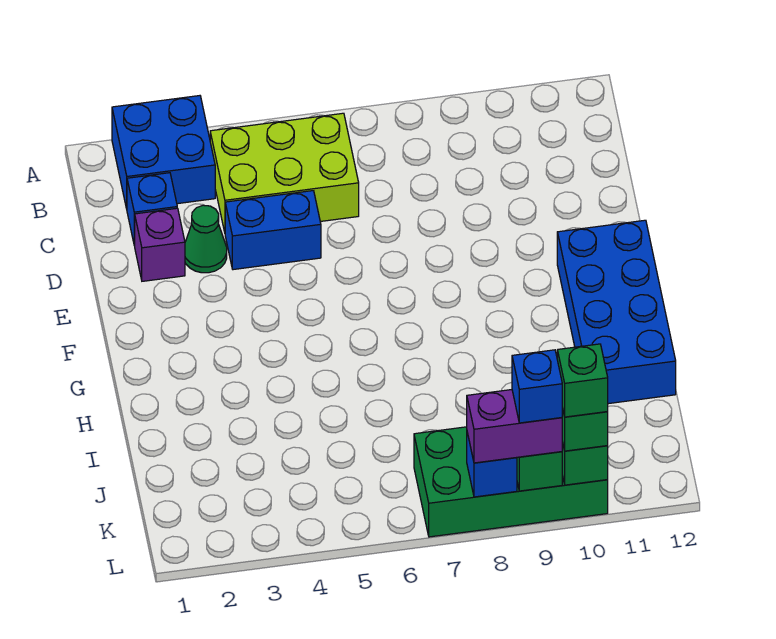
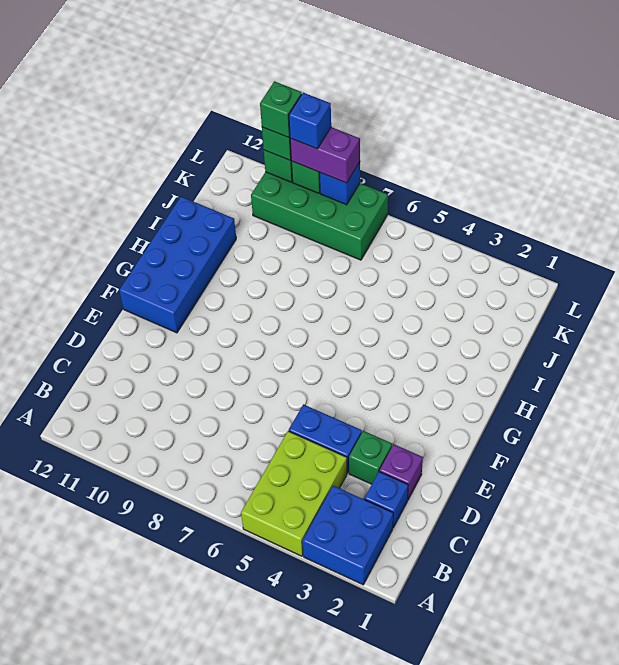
lime 2x3 brick [210,113,359,232] -> lime 2x3 brick turned to [241,431,347,556]
green 1x1 cone [185,205,227,273] -> green 1x1 brick [349,431,392,484]

